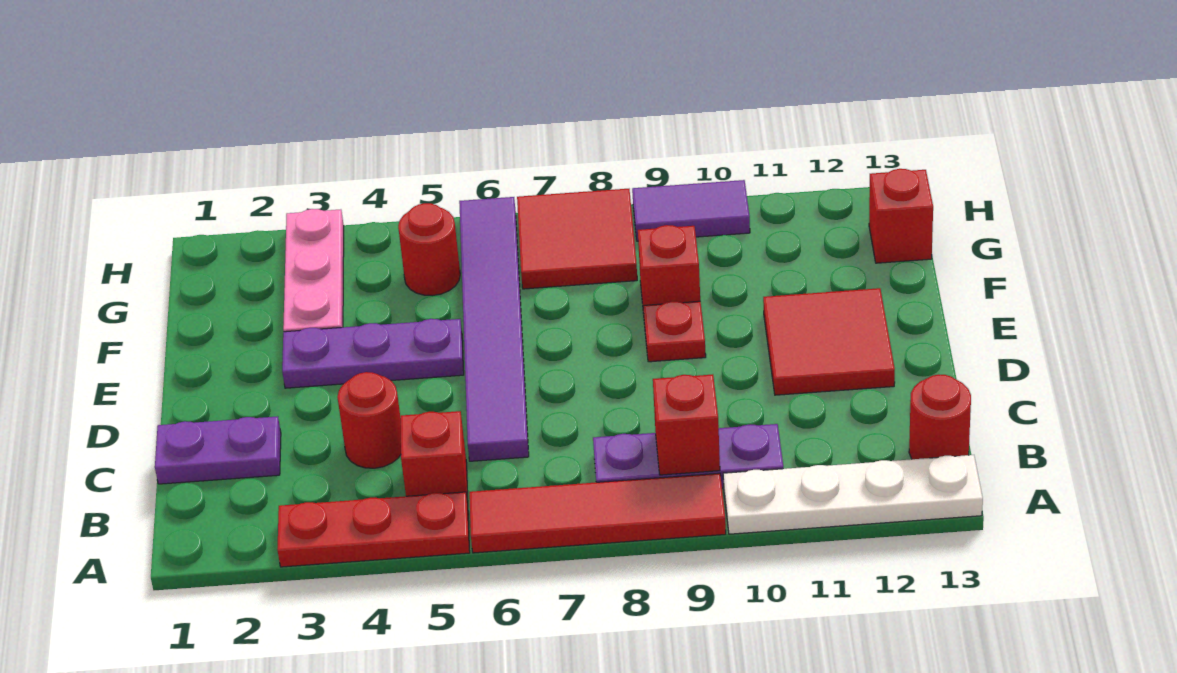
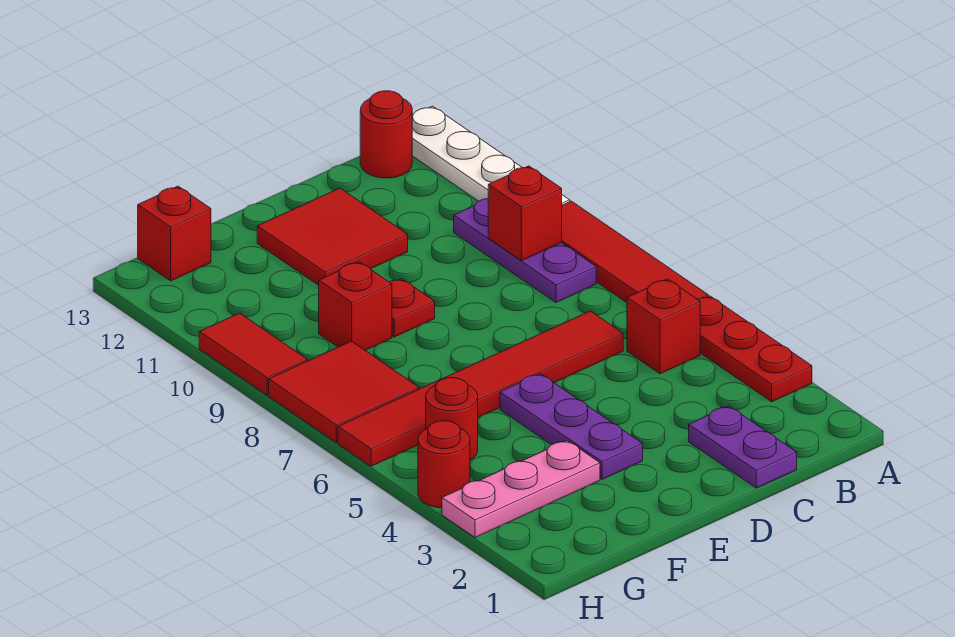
red 1x1 round brick [337,372,401,468] -> red 1x1 round brick moved to [418,421,470,508]
purple 1x6 tile [459,197,529,461] -> red 1x6 tile [338,311,623,466]
purple 1x2 tile [632,180,750,241] -> red 1x2 tile [199,313,307,395]

